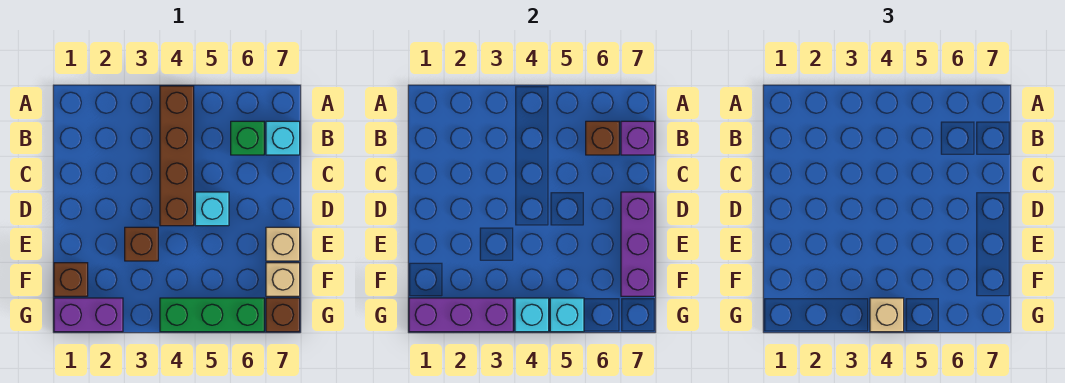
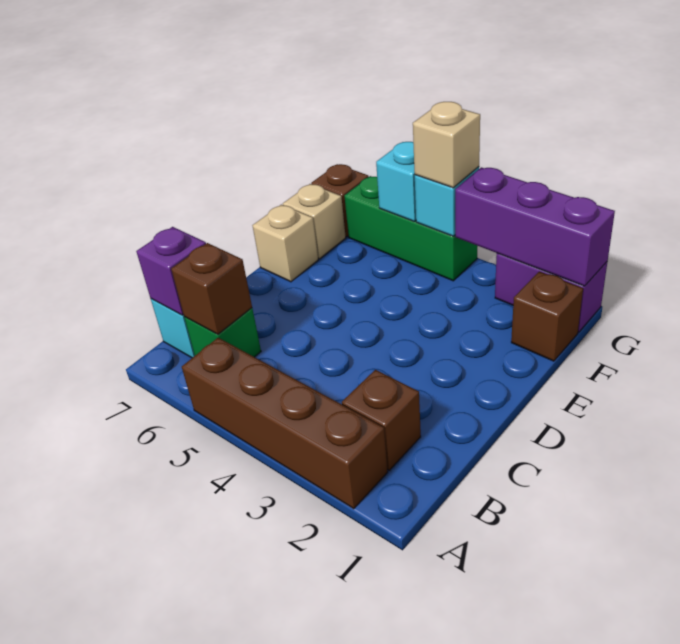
brown 1x4 brick [160,86,194,226] -> brown 1x4 brick turned to [182,338,388,509]
cyan 1x1 brick [195,192,229,226] -> none
purple 1x3 brick [621,192,655,296] -> none
brown 1x1 brick [125,227,158,261] -> brown 1x1 brick moved to [342,370,421,470]

